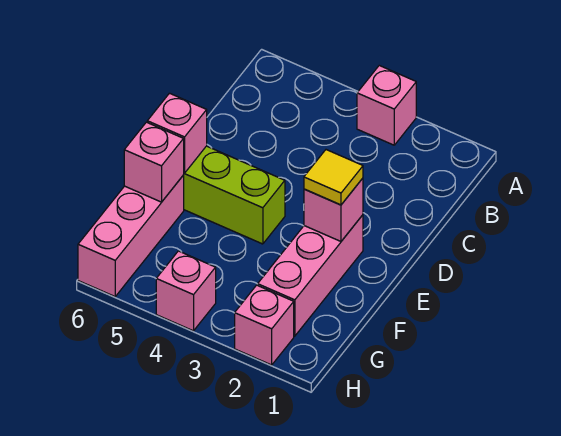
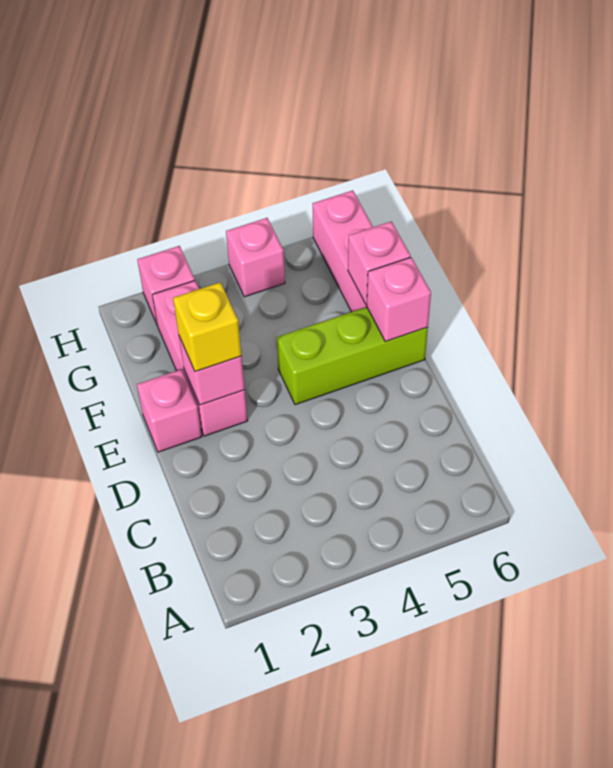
pink 1x1 brick [357,66,416,145] -> pink 1x1 brick moved to [137,369,202,452]
yellow 1x1 tile [304,150,363,205] -> yellow 1x1 brick [173,282,241,371]

